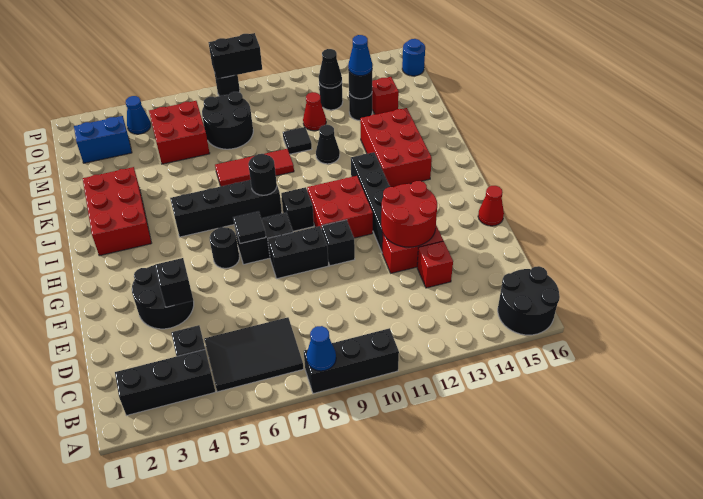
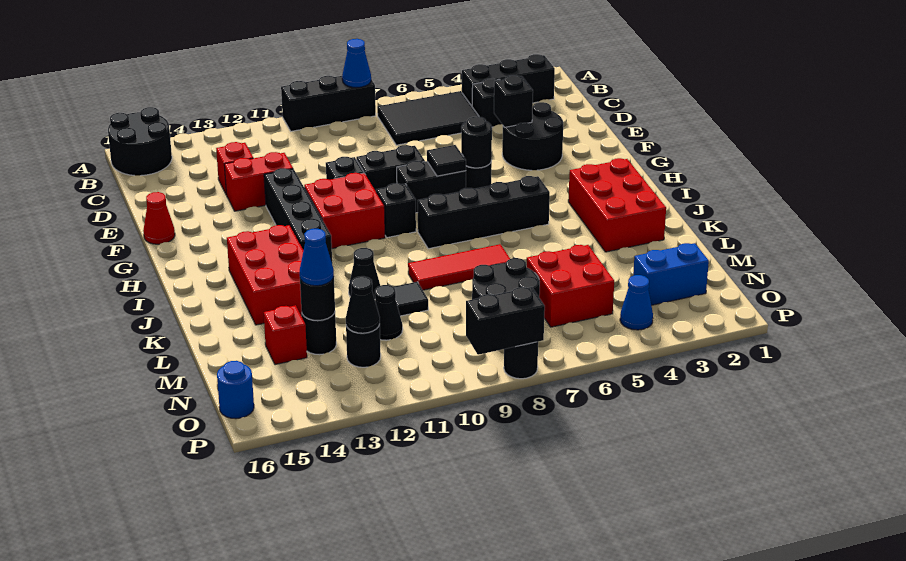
red 2x2 round brick [381,181,437,247] -> none
black 1x1 round brick [248,154,277,195] -> black 1x1 round brick moved to [461,117,492,168]
red 1x1 cone [303,92,326,131] -> black 1x1 cone [375,285,403,340]

